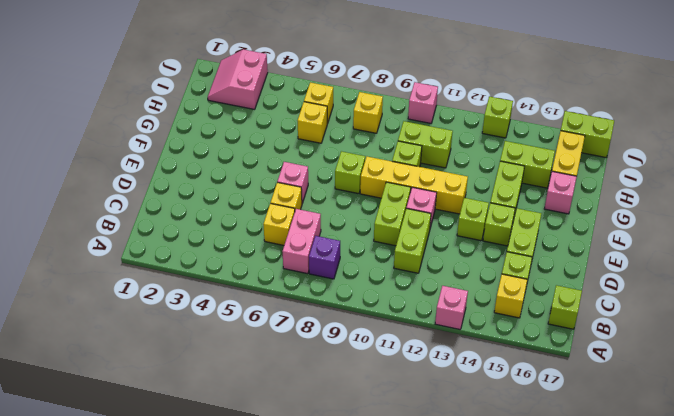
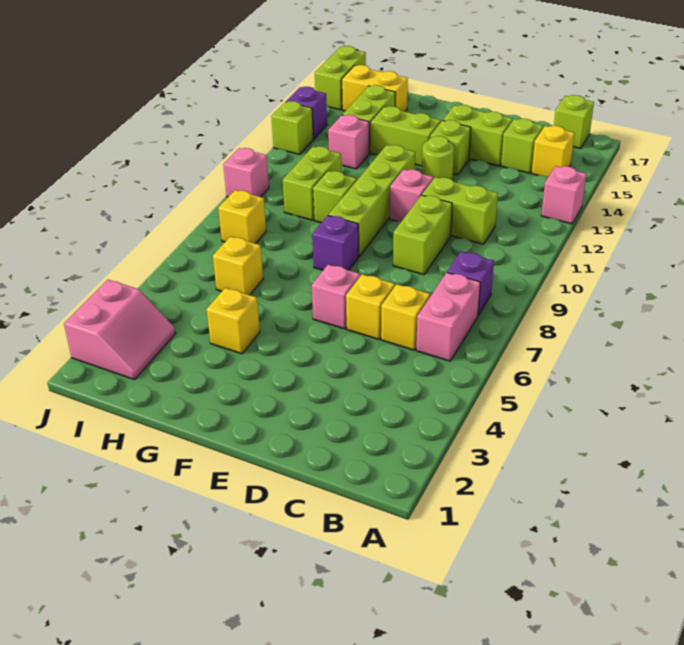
pink 1x2 brick [282,209,321,274] -> pink 1x2 brick turned to [416,273,480,361]
lime 1x2 brick [374,182,411,246] -> lime 1x2 brick turned to [393,195,452,275]
lime 1x1 brick [457,198,489,241] -> lime 1x1 round brick [422,136,454,180]
lime 1x1 brick [335,151,365,194] -> purple 1x1 brick [312,215,359,270]
yellow 1x4 brick [360,157,468,214] -> lime 1x4 brick [329,145,415,256]
pink 1x1 brick [544,171,577,214] -> pink 1x1 brick moved to [328,115,369,169]
pink 2x2 slope [208,49,268,109] -> pink 2x2 slope turned to [64,280,176,380]
yellow 1x1 brick [304,82,333,124] -> yellow 1x1 brick moved to [206,288,260,354]
none -> purple 1x1 brick [286,87,327,139]

